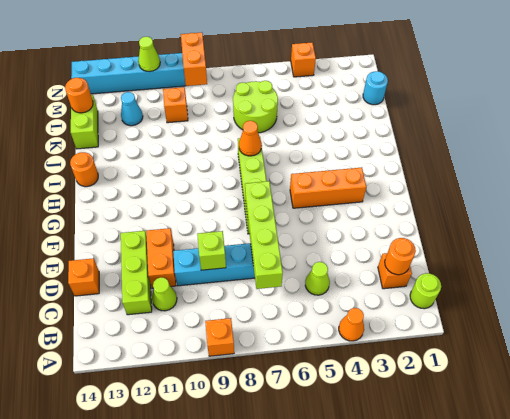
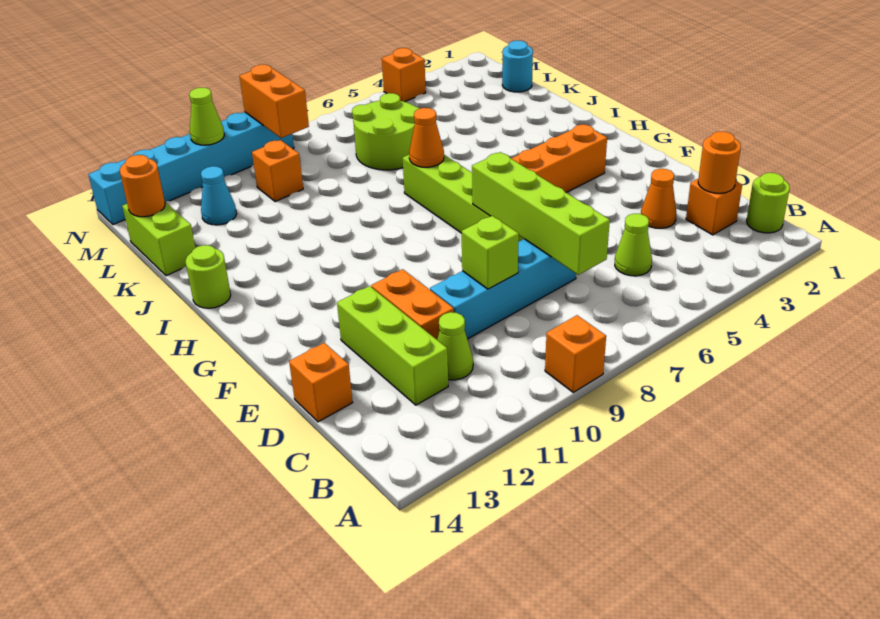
orange 1x1 cone [339,308,364,341] -> orange 1x1 cone moved to [641,169,677,228]
orange 1x1 round brick [70,152,98,187] -> lime 1x1 round brick [186,245,231,308]

